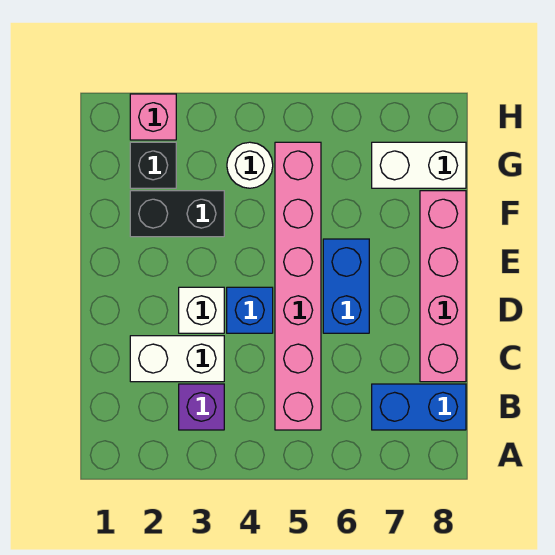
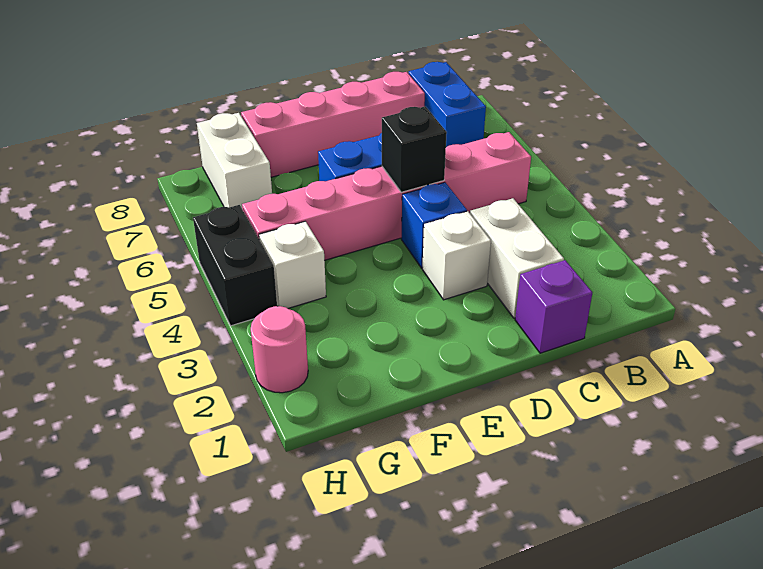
purple 1x1 brick [179,384,224,430] -> purple 1x1 brick moved to [515,260,592,353]
black 1x2 brick [130,191,224,237] -> black 1x2 brick moved to [193,205,277,326]
black 1x1 brick [130,142,176,188] -> black 1x1 brick moved to [382,106,447,192]
white 1x1 round brick [227,142,273,188] -> white 1x1 brick [259,221,326,308]
pink 1x1 brick [130,94,176,140] -> pink 1x1 round brick [251,306,308,393]

